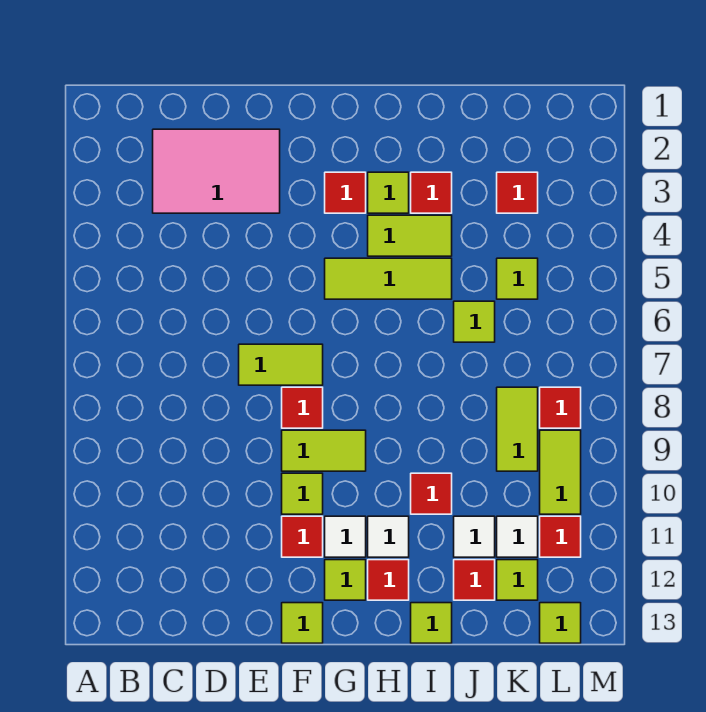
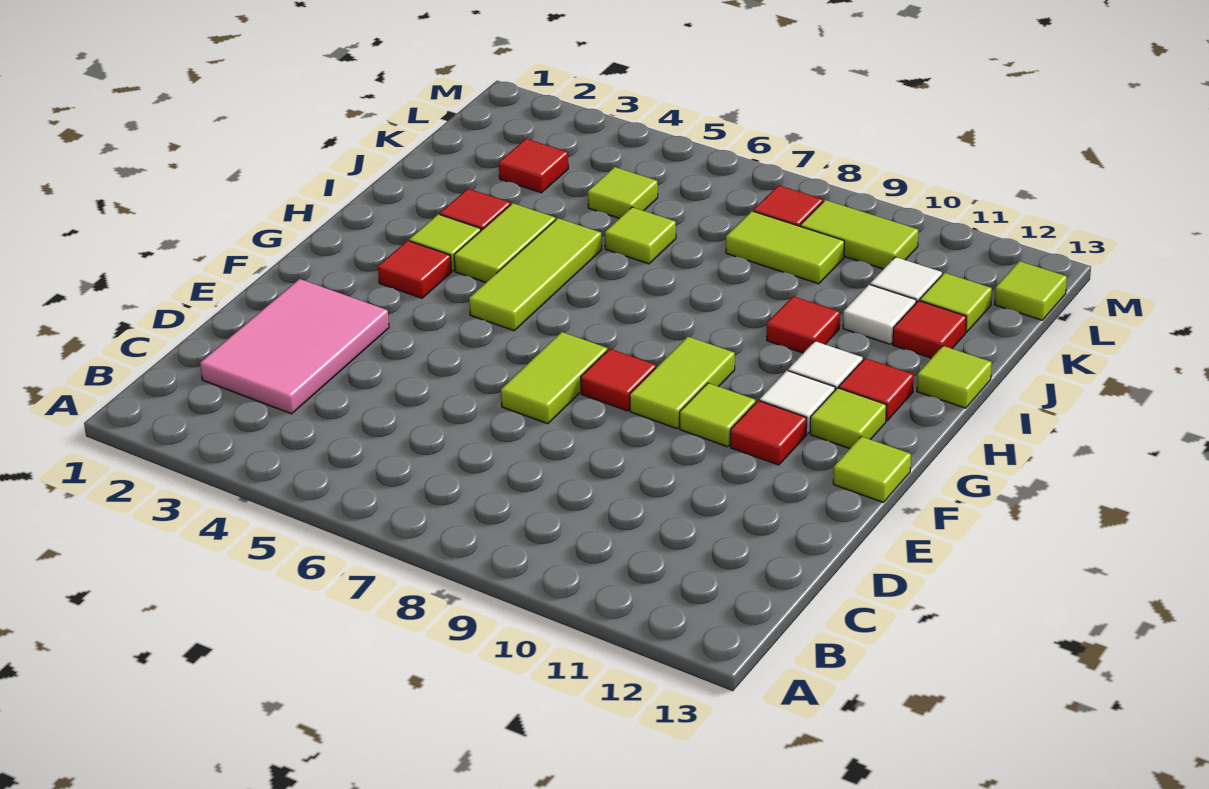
red 1x1 tile [540,516,581,557] -> none

